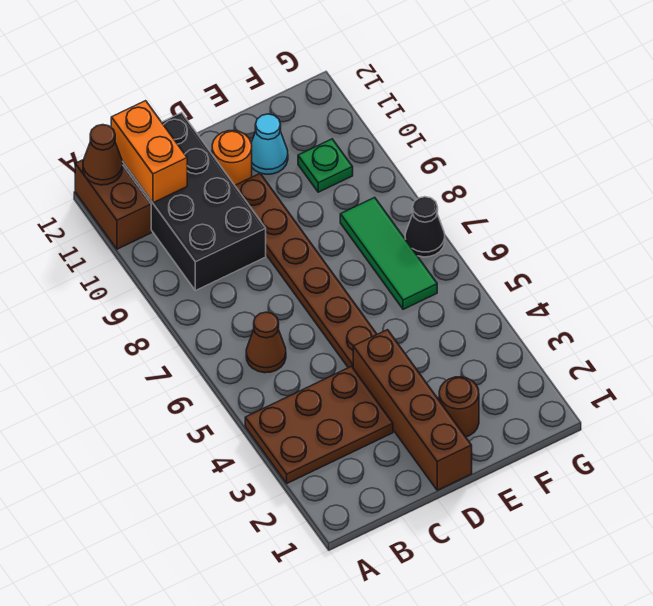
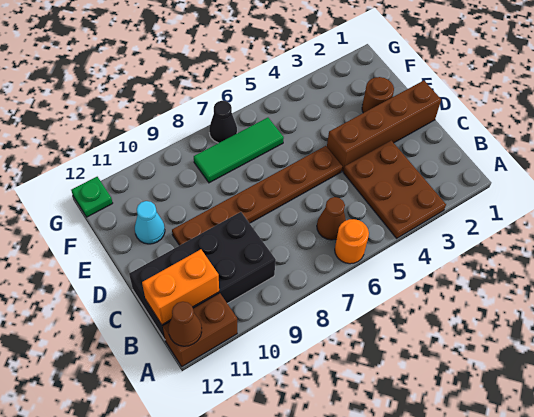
orange 1x1 round brick [212,131,252,185] -> orange 1x1 round brick moved to [335,219,369,264]
green 1x1 plate [298,139,353,192] -> green 1x1 plate moved to [71,177,113,217]

